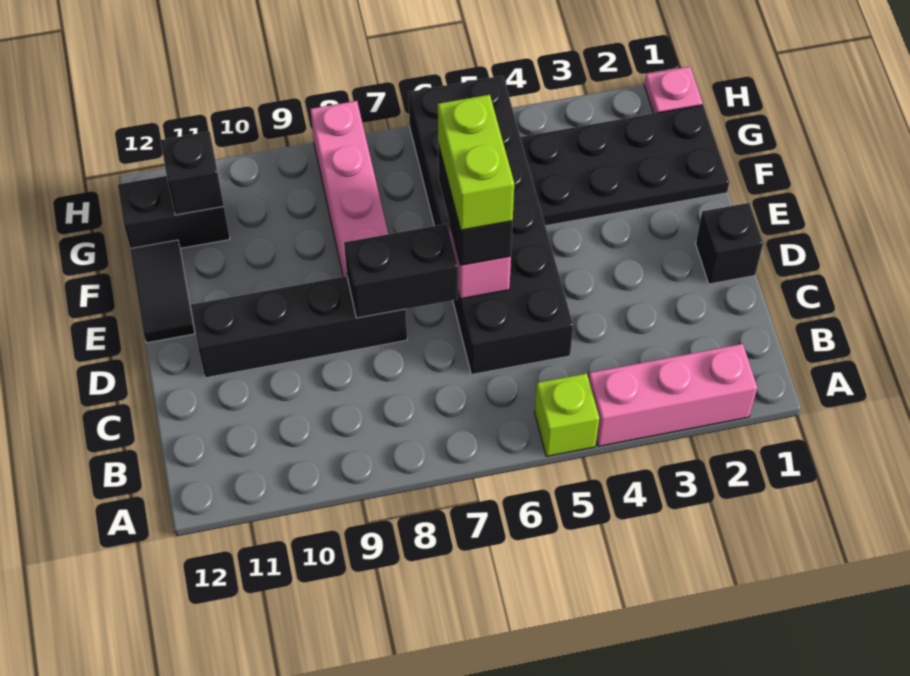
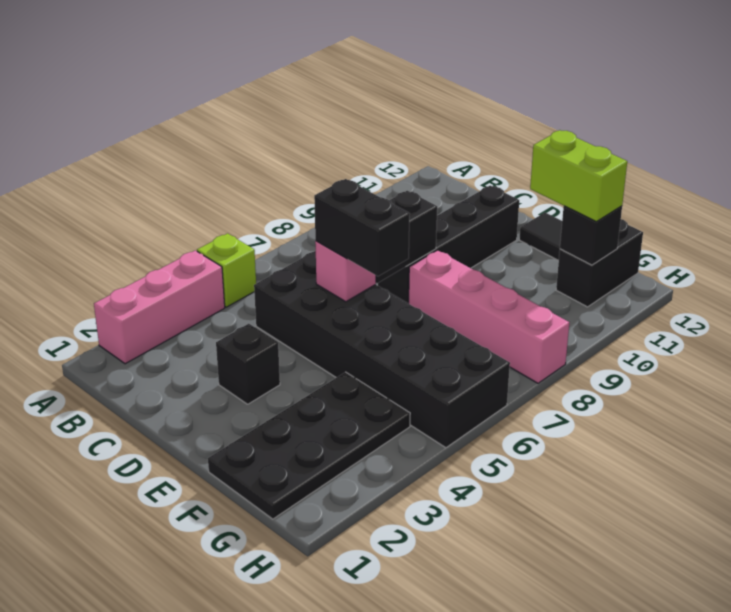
black 1x1 brick [696,203,763,284] -> black 1x1 brick moved to [216,324,280,404]
lime 1x2 brick [438,95,514,230] -> lime 1x2 brick moved to [530,130,627,222]
pink 1x1 plate [644,67,702,113] -> none

